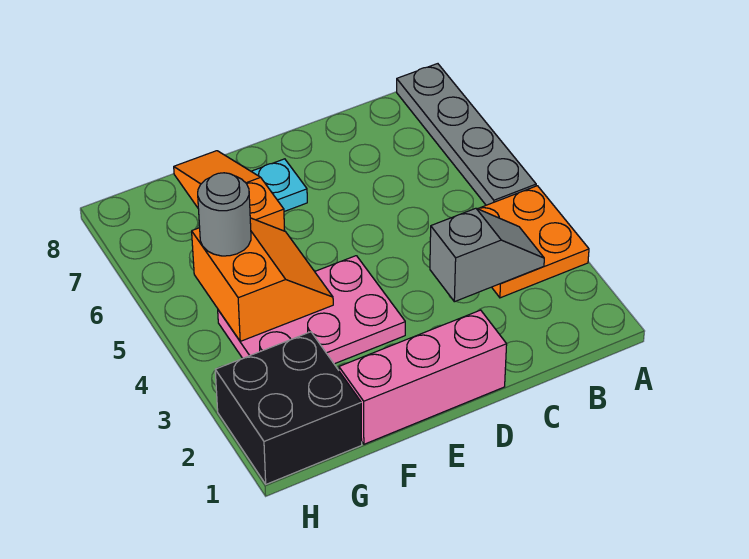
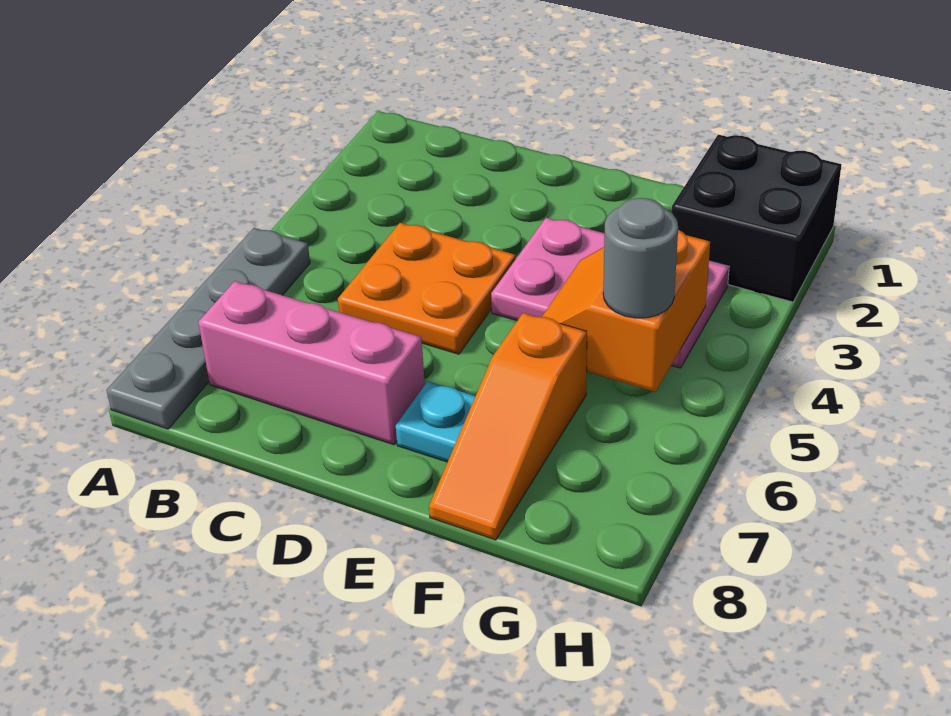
orange 2x2 plate [478,186,589,298] -> orange 2x2 plate moved to [338,223,516,354]
grey 1x2 slope [430,208,544,302] -> none
pink 1x3 brick [339,310,507,444] -> pink 1x3 brick moved to [198,281,425,445]

